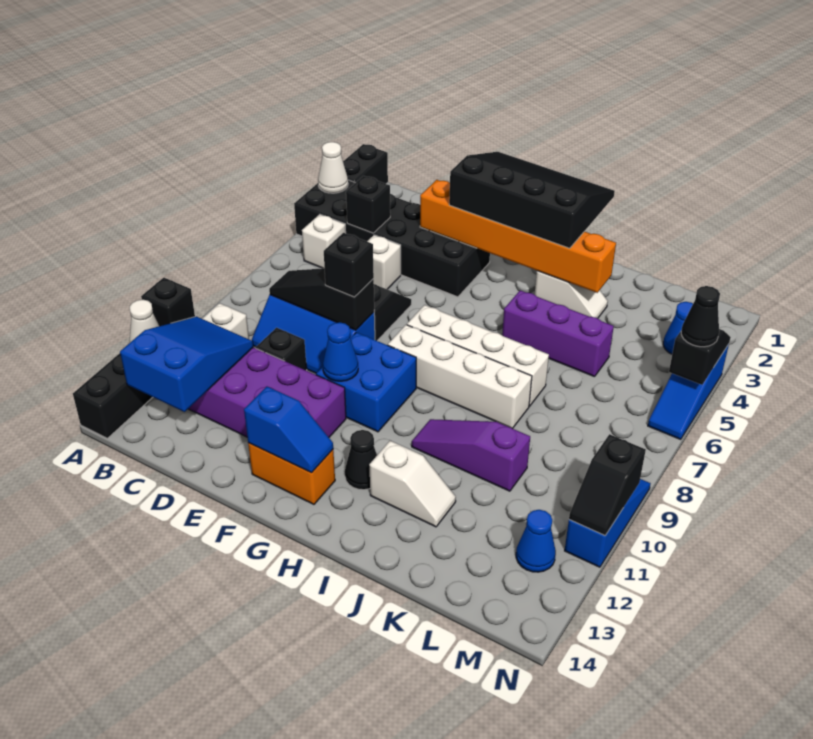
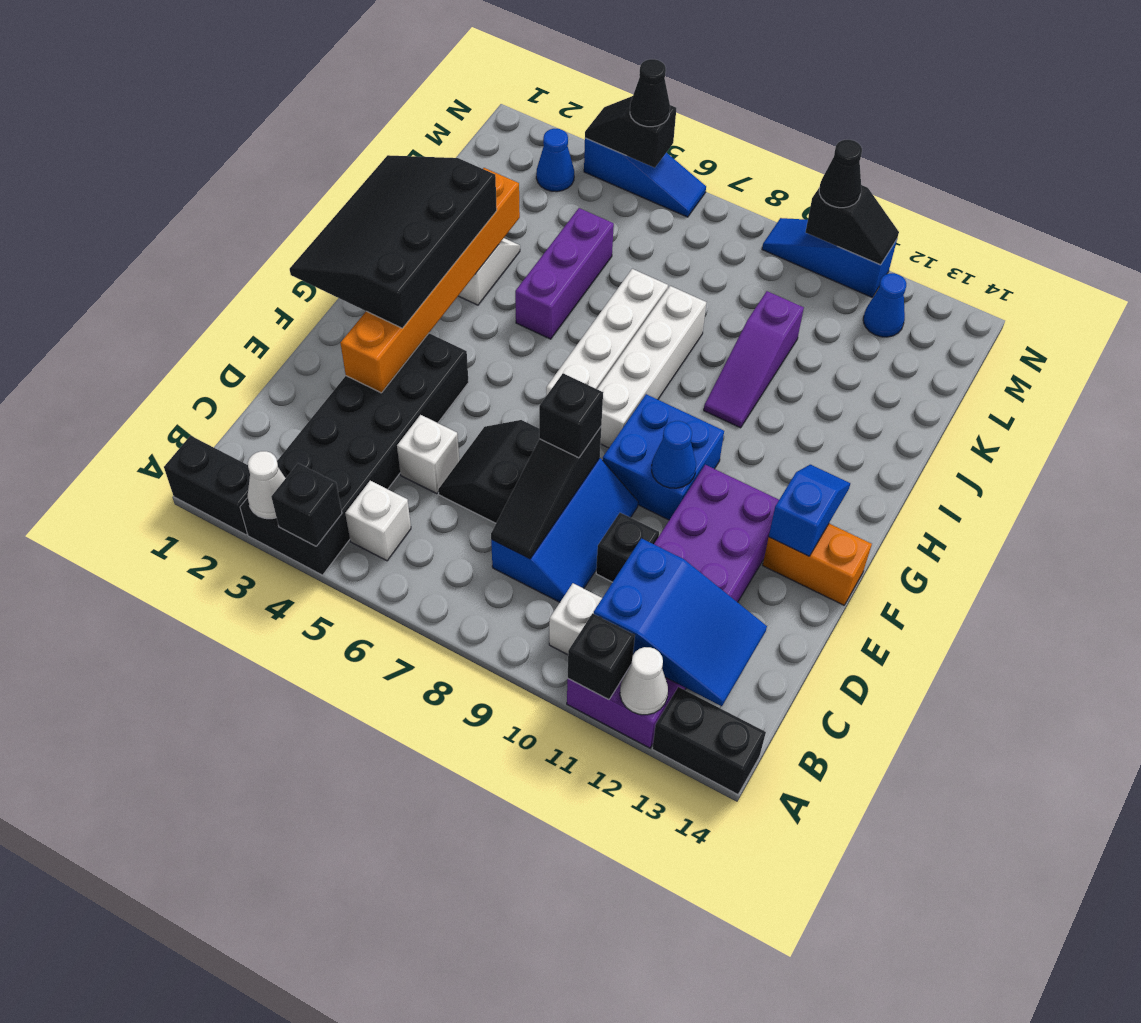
blue 2x3 slope [120,316,253,412] -> blue 2x3 slope turned to [593,538,767,706]
black 1x1 brick [346,176,390,233] -> black 1x1 brick moved to [271,463,342,546]
orange 1x2 brick [248,443,335,504] -> orange 1x2 brick turned to [763,524,872,605]
black 1x1 cone [345,430,377,490] -> black 1x1 cone moved to [819,140,862,208]
white 1x2 slope [369,441,456,527] -> none

